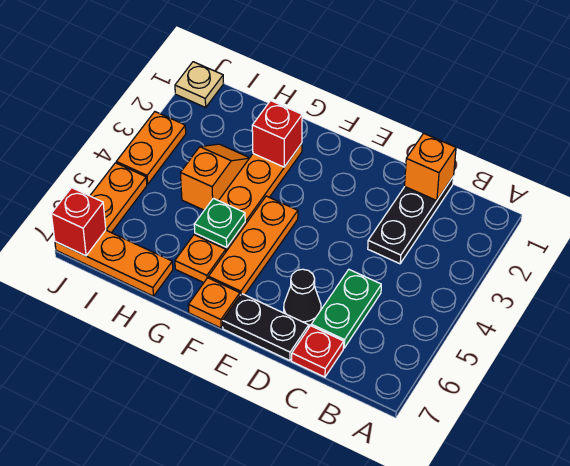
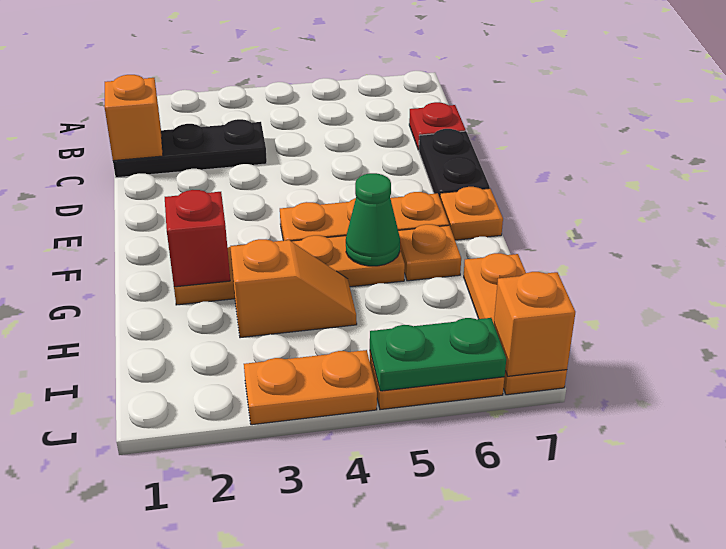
green 1x2 plate [311,270,381,348] -> green 1x2 plate moved to [370,318,506,391]
black 1x1 cone [284,269,321,325] -> none
green 1x1 plate [194,198,245,248] -> green 1x1 cone [346,173,400,266]
orange 1x2 slope [180,144,249,210] -> orange 1x2 slope turned to [230,239,357,338]
tan 1x1 plate [175,62,224,107] -> none
red 1x1 brick [52,188,106,256] -> orange 1x1 brick [494,272,575,376]

